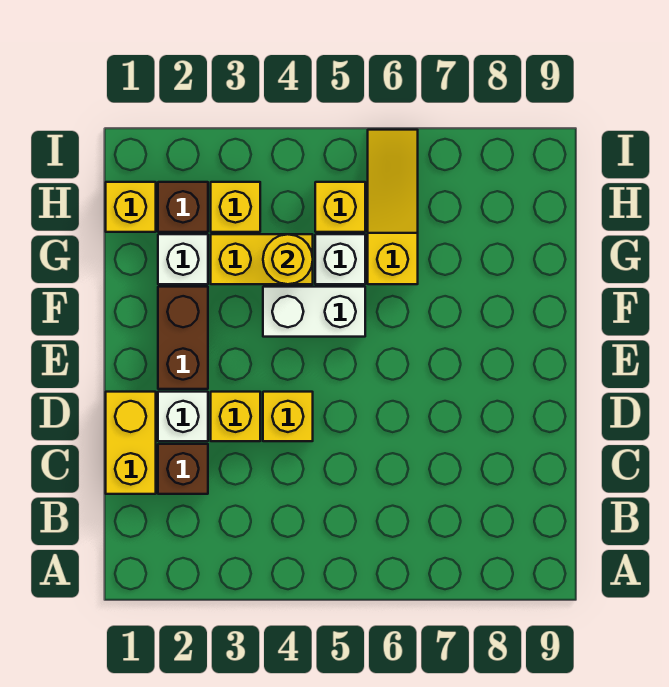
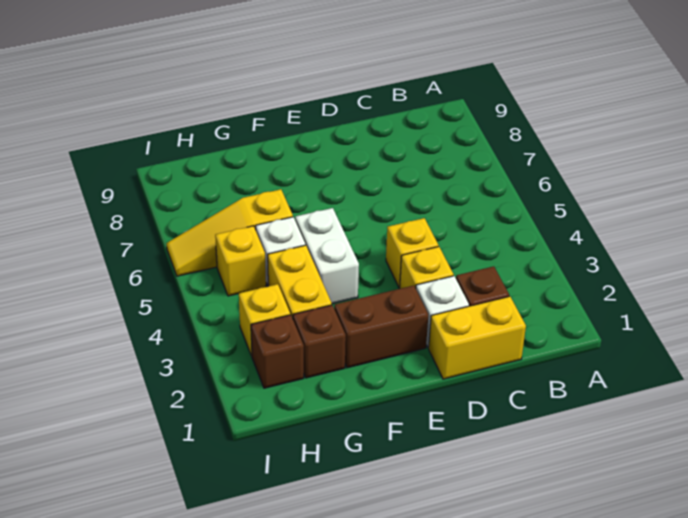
white 1x1 brick [158,234,208,284] -> brown 1x1 brick [293,305,346,378]
yellow 1x1 round brick [263,234,313,284] -> none
yellow 1x1 brick [106,182,156,232] -> none

